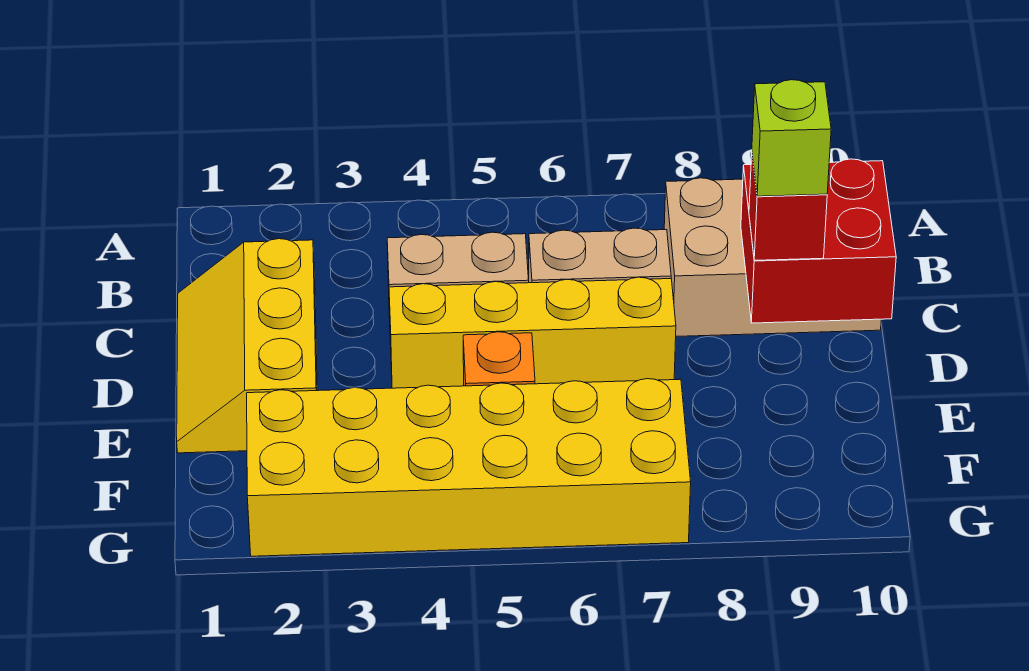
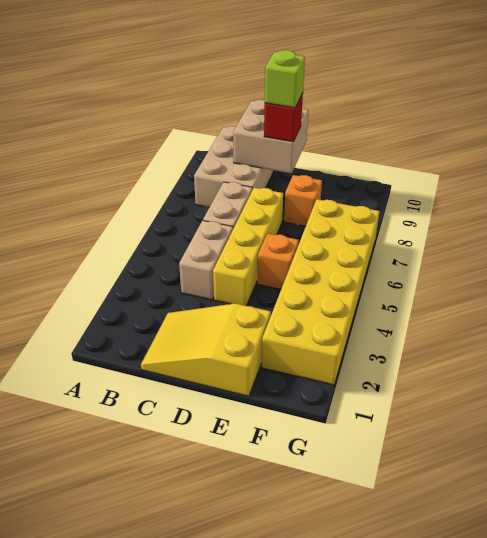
yellow 2x3 slope [177,239,317,453] -> yellow 2x3 slope turned to [141,303,271,396]
red 2x2 brick [741,159,896,323] -> tan 2x2 brick [233,100,308,173]
none -> orange 1x1 brick [284,175,322,226]

